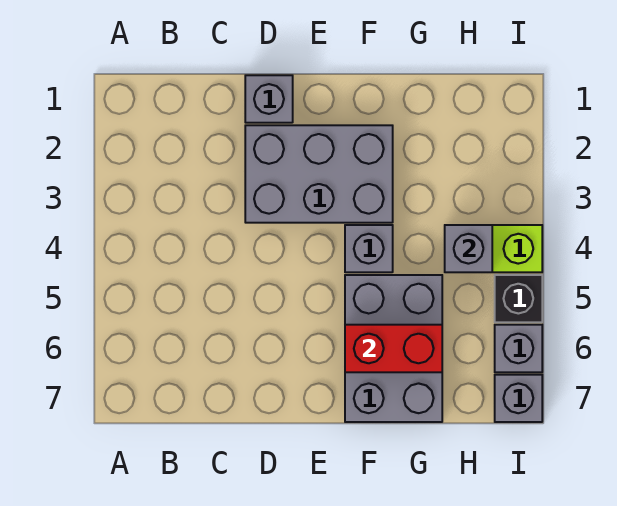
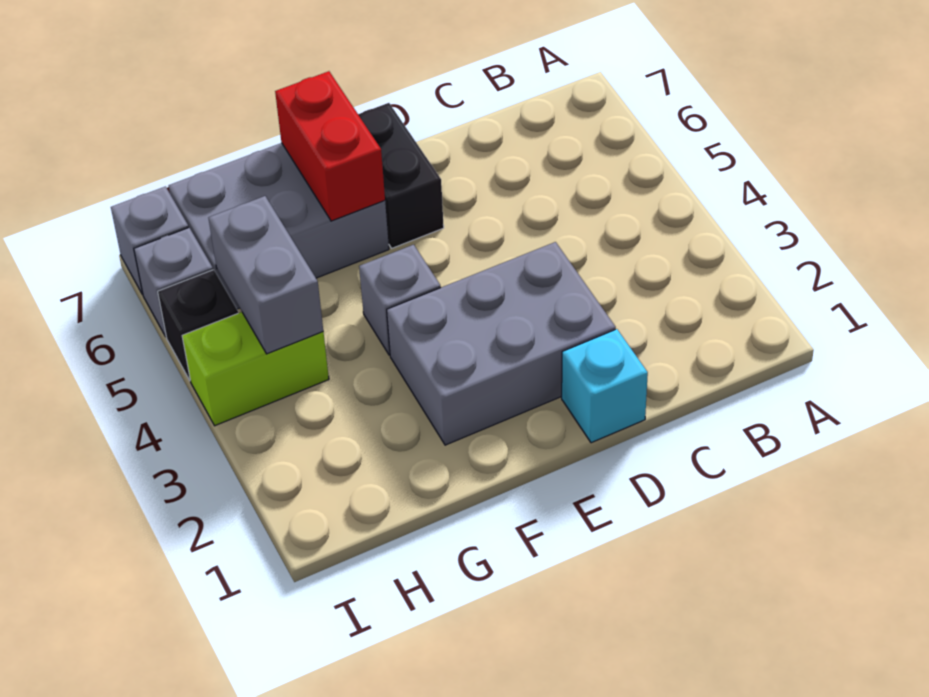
grey 1x1 brick [245,75,293,123] -> cyan 1x1 brick [562,329,648,443]
none -> black 1x2 brick [358,103,444,248]
grey 2x3 brick [345,275,442,422] -> grey 2x3 brick turned to [169,143,389,309]
red 1x2 brick [345,325,442,372] -> red 1x2 brick turned to [275,71,385,221]
grey 1x1 brick [445,225,492,272] -> grey 1x2 brick [209,196,323,354]

